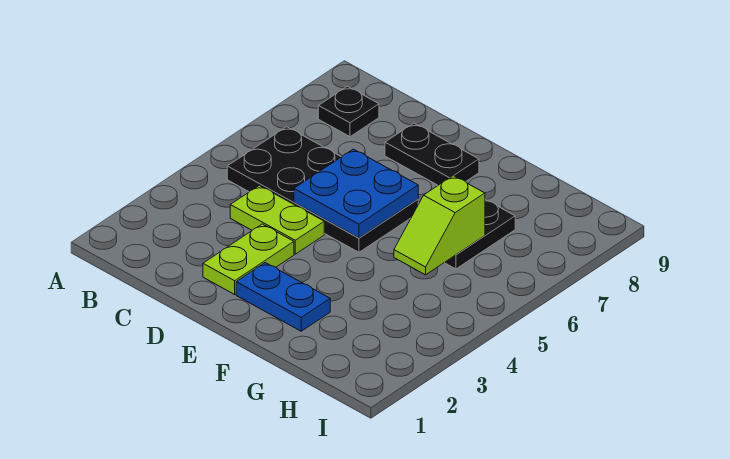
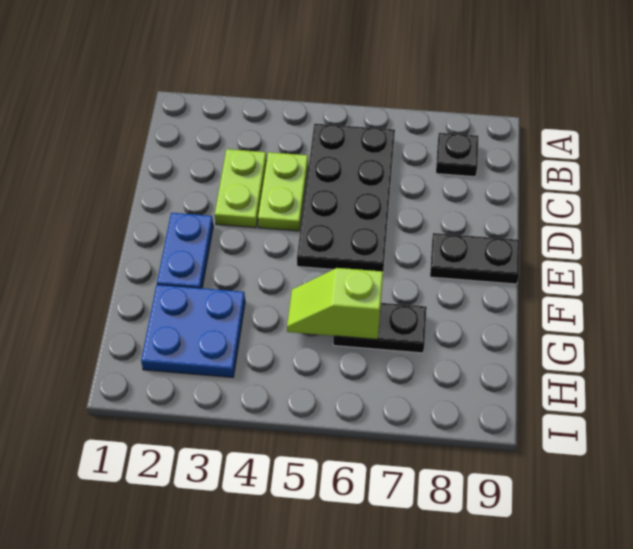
lime 1x2 plate [203,224,294,294] -> lime 1x2 plate turned to [215,149,267,228]
blue 2x2 plate [294,149,418,238] -> blue 2x2 plate moved to [141,285,245,377]
black 1x2 plate [385,123,479,185] -> black 1x2 plate turned to [430,233,520,284]

